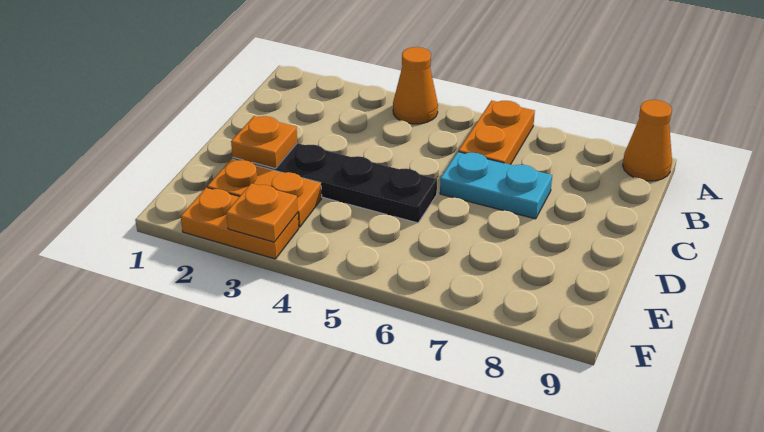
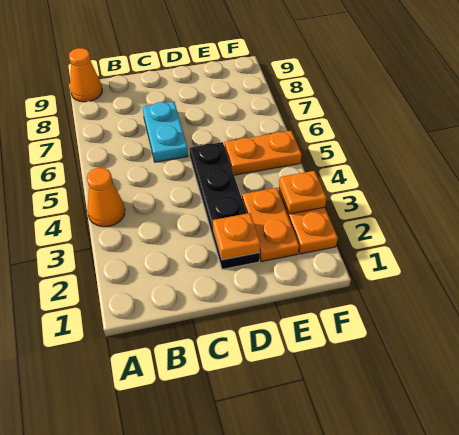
orange 1x2 plate [459,101,535,165] -> orange 1x2 plate moved to [225,131,302,175]

